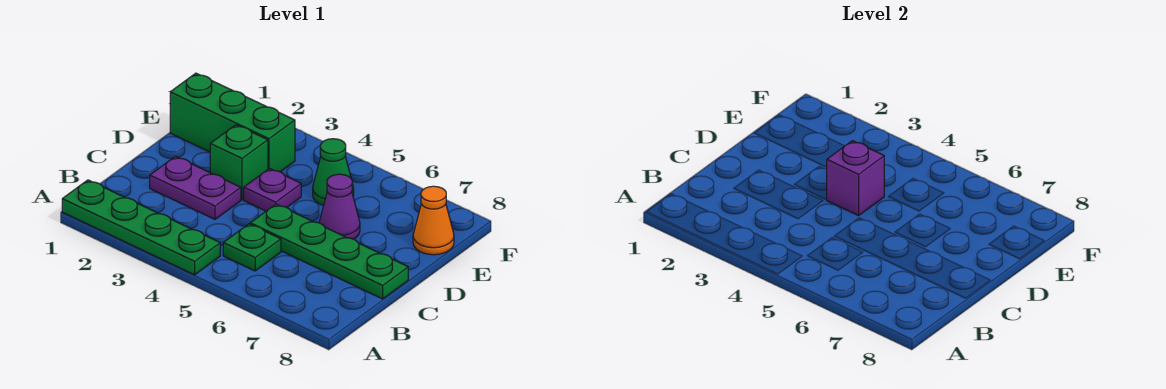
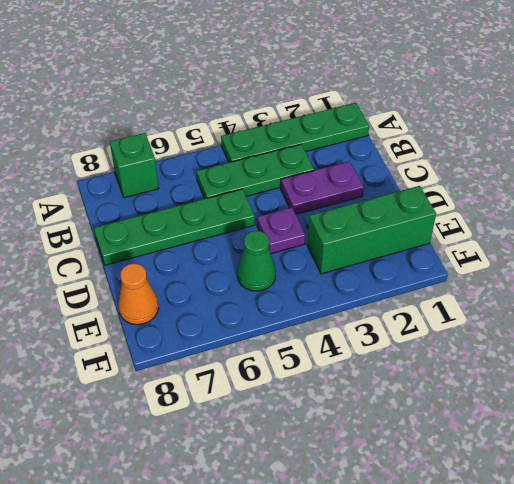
green 1x1 plate [223,224,281,271] -> green 1x3 plate [197,145,314,199]
green 1x1 brick [210,125,268,200] -> green 1x1 brick moved to [110,133,159,198]
purple 1x1 brick [827,141,884,216] -> none
purple 1x1 cone [319,174,360,239] -> none

